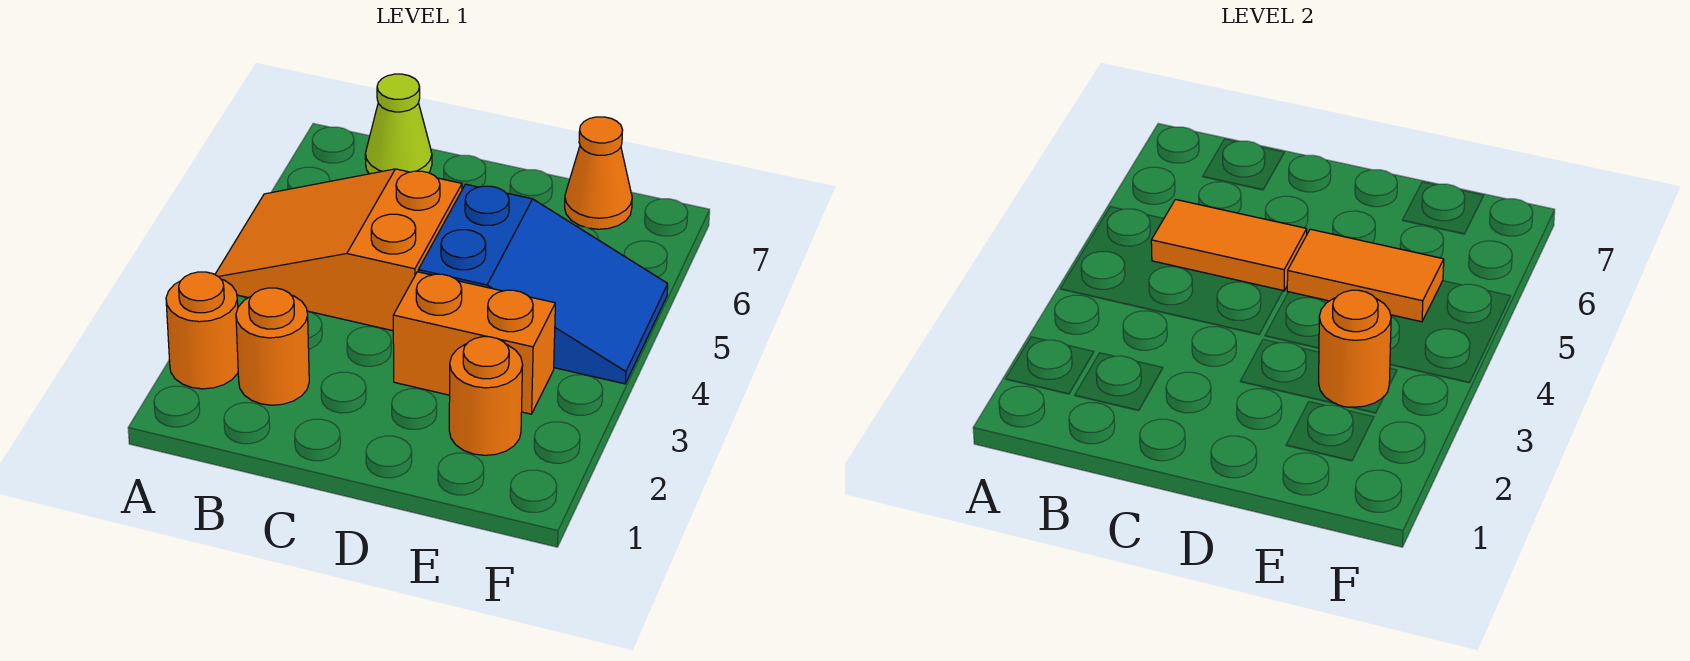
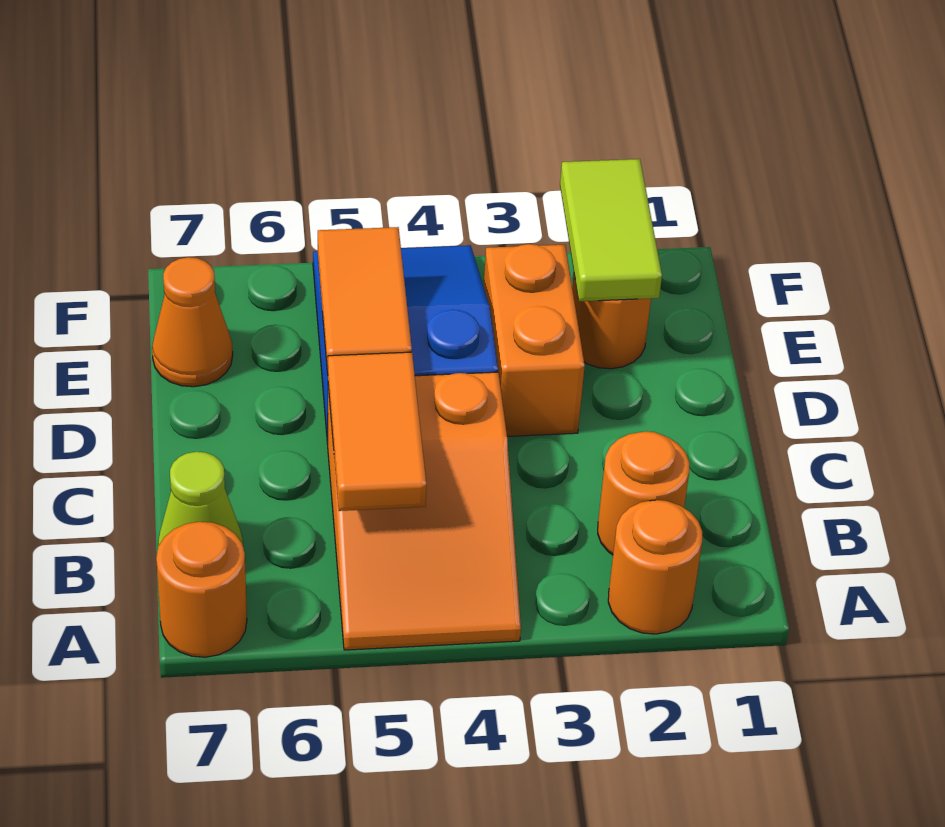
none -> lime 1x2 tile [560,159,662,301]
orange 1x1 round brick [1319,290,1391,407] -> orange 1x1 round brick moved to [156,522,247,657]

